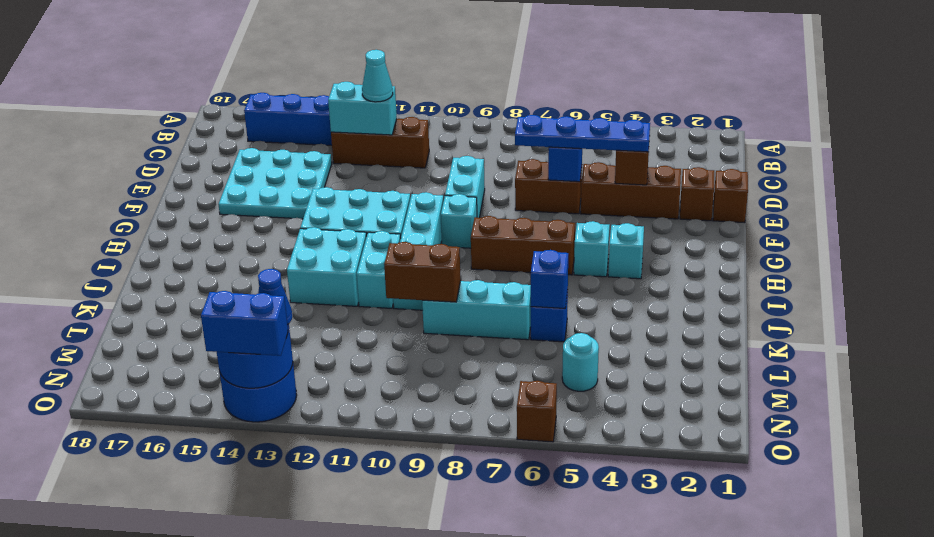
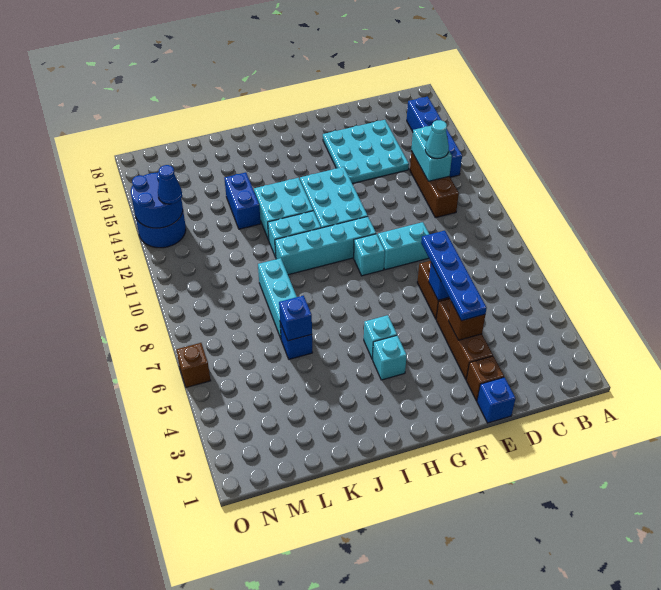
brown 1x1 brick [713,169,748,223] -> blue 1x1 brick [477,377,515,423]
brown 1x3 brick [471,216,575,275] -> none
brown 1x2 brick [384,242,461,302] -> none
cyan 1x1 round brick [562,333,599,391] -> none
blue 1x2 brick [201,291,288,356] -> blue 1x2 brick moved to [224,172,261,229]

